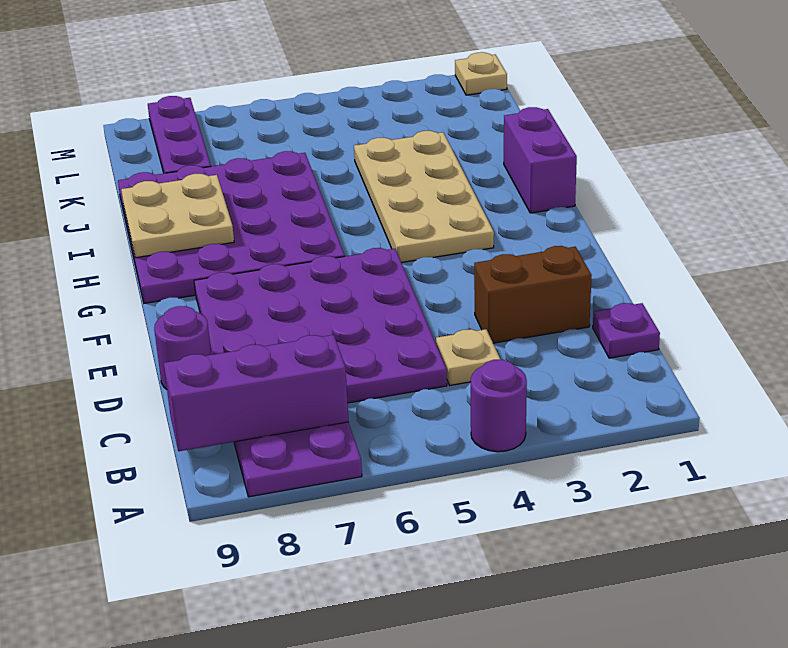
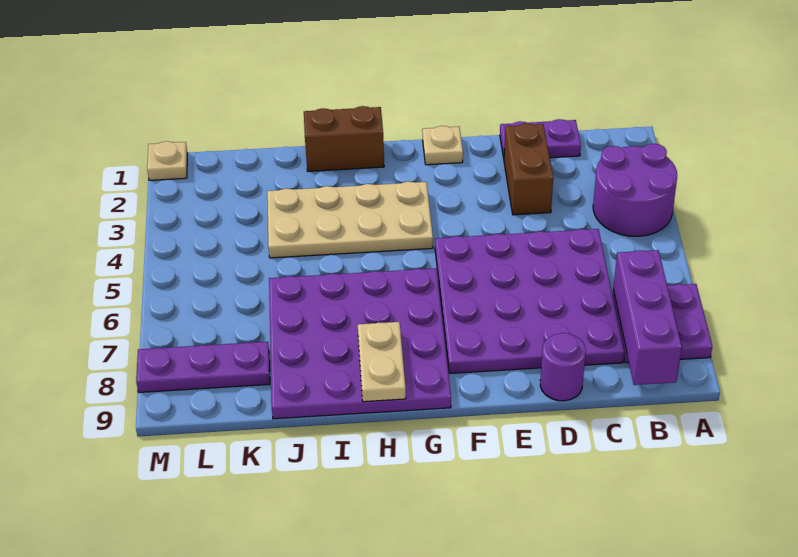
purple 1x1 round brick [471,360,527,452] -> purple 2x2 round brick [593,143,677,236]
purple 1x1 plate [593,303,660,358] -> purple 1x2 plate [500,119,581,158]
tan 1x1 plate [436,329,501,385] -> tan 1x1 plate moved to [422,126,463,165]
purple 1x2 brick [504,107,577,213] -> brown 1x2 brick [304,106,384,171]
tan 2x2 plate [121,174,234,258] -> tan 1x2 plate [358,322,406,402]

